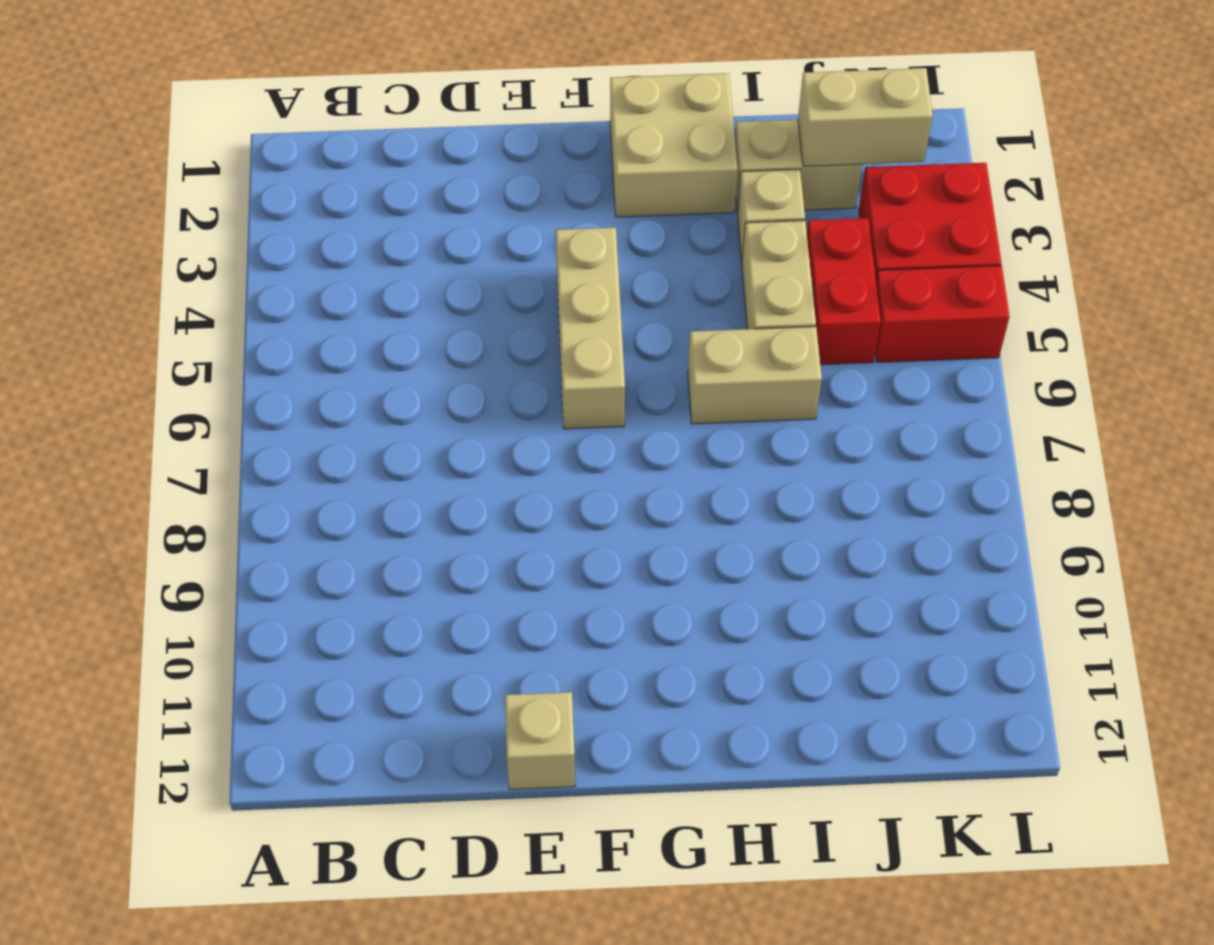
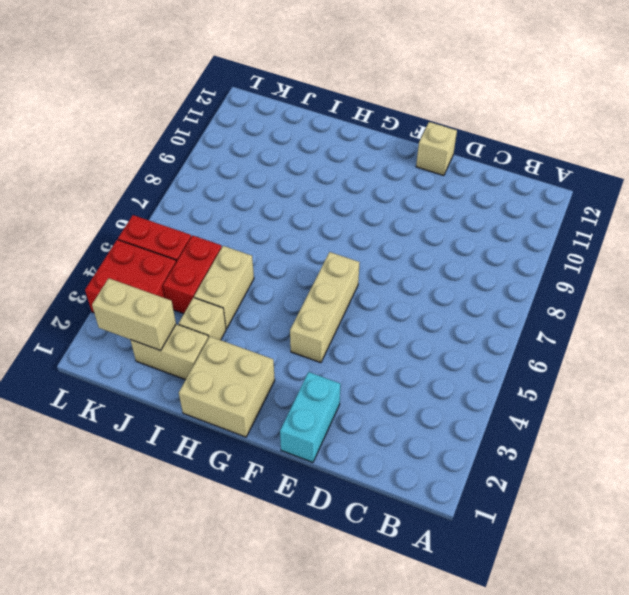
none -> cyan 1x2 brick [280,372,340,462]
tan 1x2 brick [688,327,822,424] -> none

